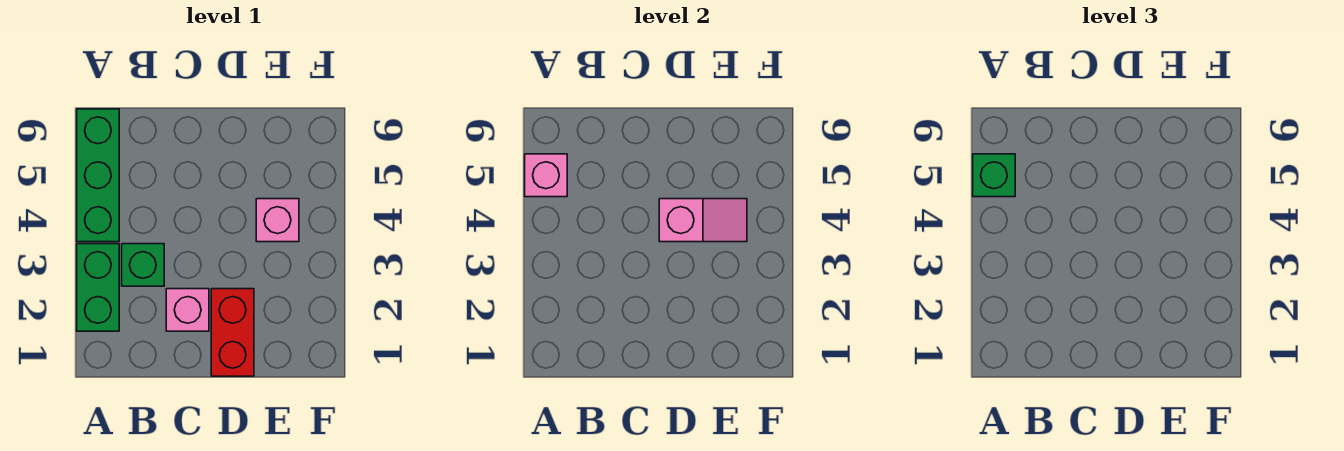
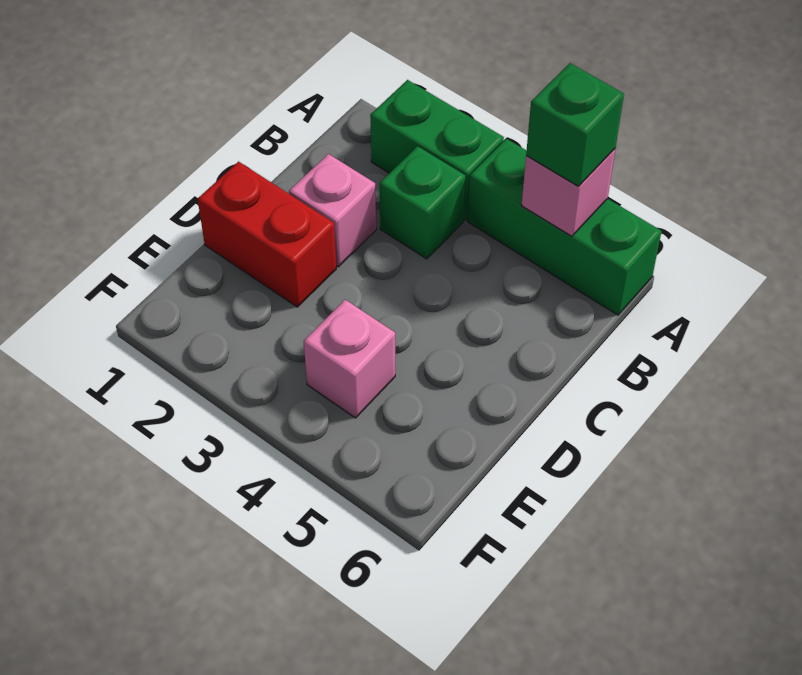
pink 1x2 slope [659,199,747,242] -> none

